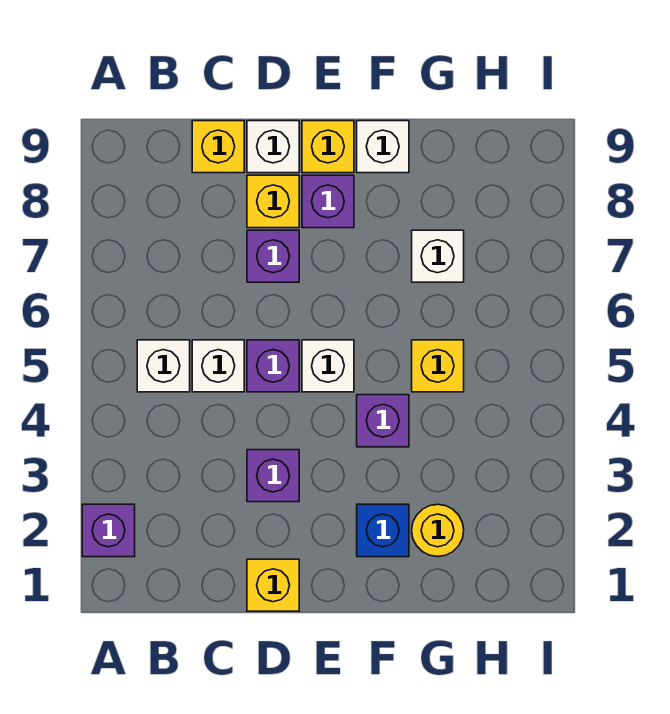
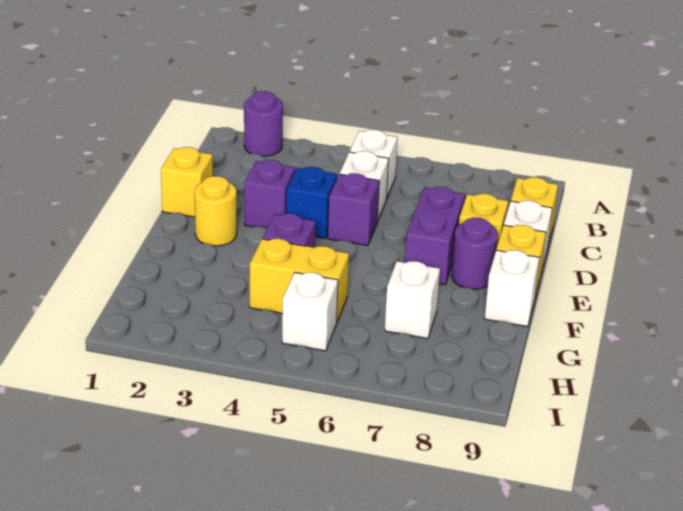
purple 1x1 brick [82,504,135,557] -> purple 1x1 round brick [244,91,283,156]
purple 1x1 brick [247,230,299,282] -> purple 1x2 brick [405,187,465,285]
white 1x1 brick [302,340,354,392] -> white 1x1 brick moved to [282,273,338,351]
purple 1x1 brick [302,175,354,228] -> purple 1x1 round brick [451,218,498,289]
blue 1x1 brick [357,504,409,557] -> blue 1x1 brick moved to [286,167,337,239]
yellow 1x1 round brick [412,504,464,557] -> yellow 1x1 round brick moved to [194,176,237,246]
yellow 1x1 brick [412,340,464,392] -> yellow 1x2 brick [250,239,349,322]

